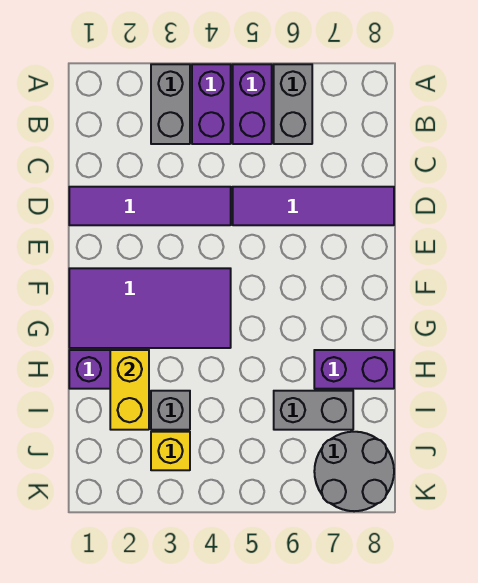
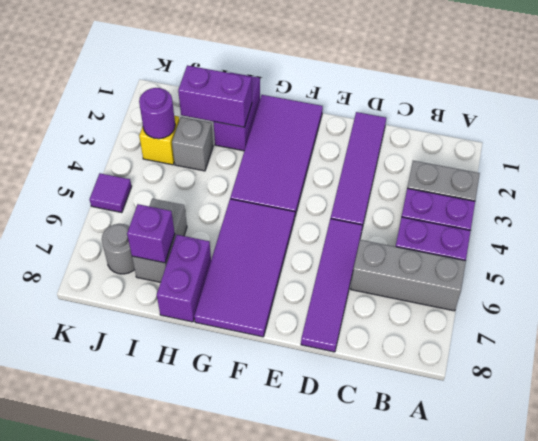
grey 1x2 brick [274,64,312,144] -> grey 1x3 brick [351,240,466,311]
none -> purple 2x4 tile [194,199,295,337]
yellow 1x2 brick [110,350,149,430] -> purple 1x2 brick [178,65,252,127]
none -> purple 1x1 brick [127,204,175,263]
none -> purple 1x1 round brick [139,88,175,139]
grey 2x2 round brick [314,432,394,511] -> grey 1x1 round brick [102,224,135,274]
none -> purple 1x1 tile [90,173,131,213]

